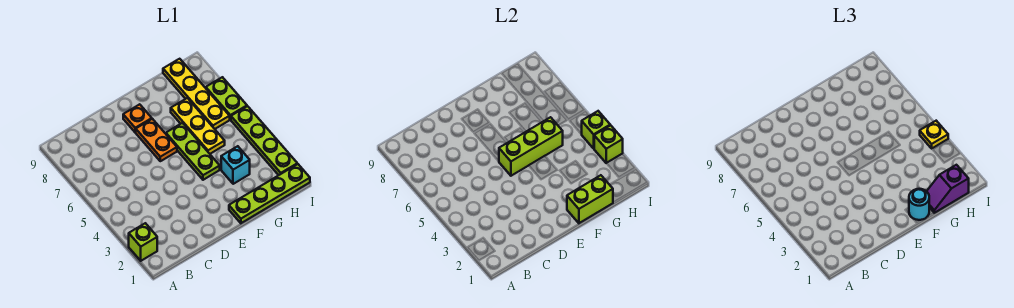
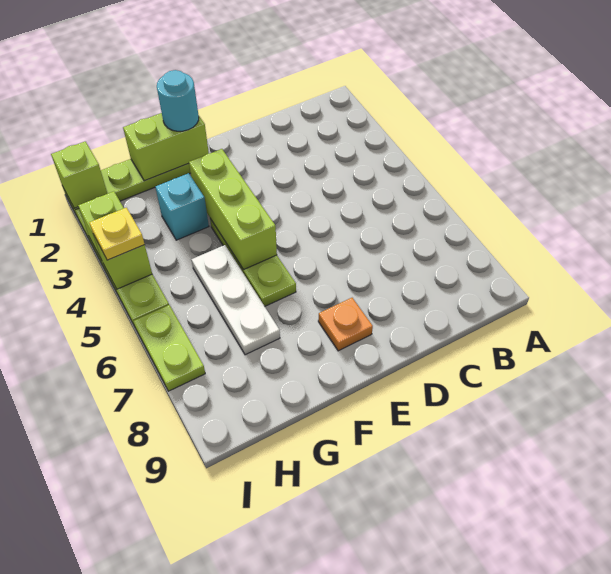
lime 1x1 brick [129,223,157,261] -> lime 1x1 brick moved to [51,141,107,208]
lime 1x3 brick [499,117,563,176] -> lime 1x3 brick turned to [189,149,277,270]
orange 1x2 plate [136,119,177,161] -> none
purple 1x2 slope [927,165,969,213] -> none
yellow 1x3 plate [171,98,225,154] -> white 1x3 plate [191,245,280,355]
yellow 1x4 plate [163,59,230,129] -> none

